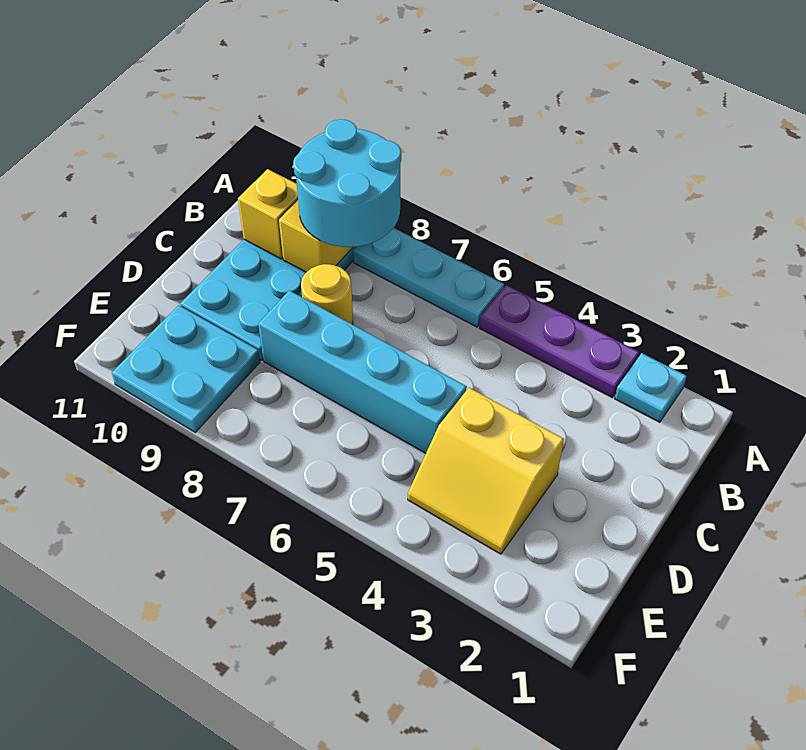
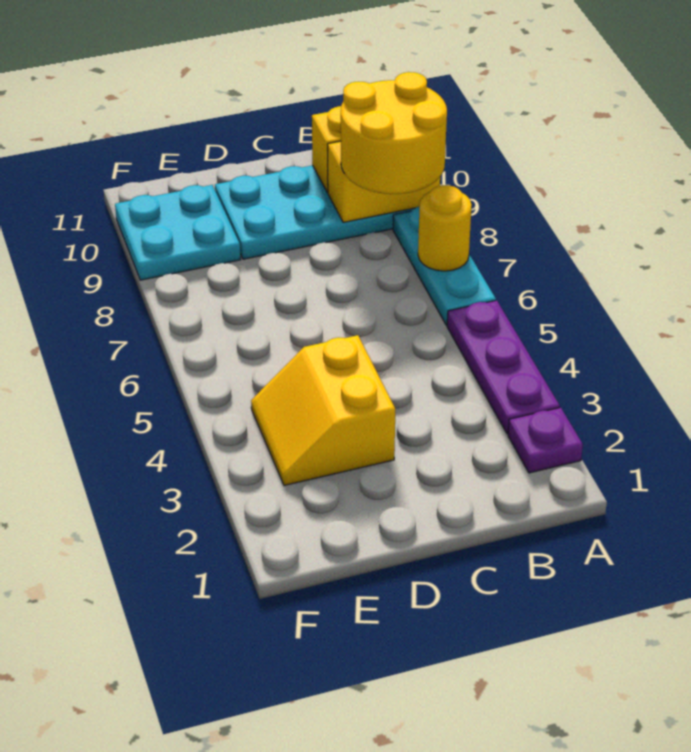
cyan 1x1 plate [615,353,687,422] -> purple 1x1 plate [508,407,583,473]
cyan 2x2 round brick [293,119,401,247] -> yellow 2x2 round brick [341,72,447,194]
yellow 1x1 round brick [301,264,353,324] -> yellow 1x1 round brick moved to [418,185,472,271]
cyan 1x4 brick [258,291,467,453] -> none

